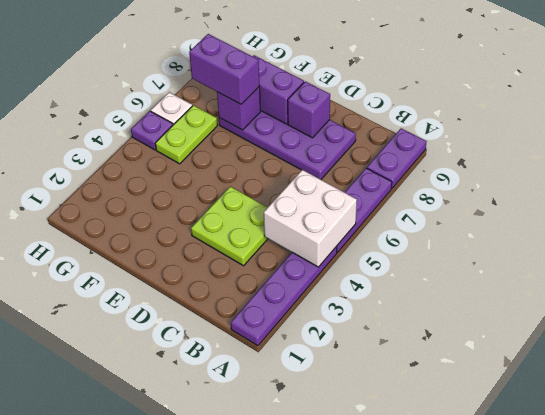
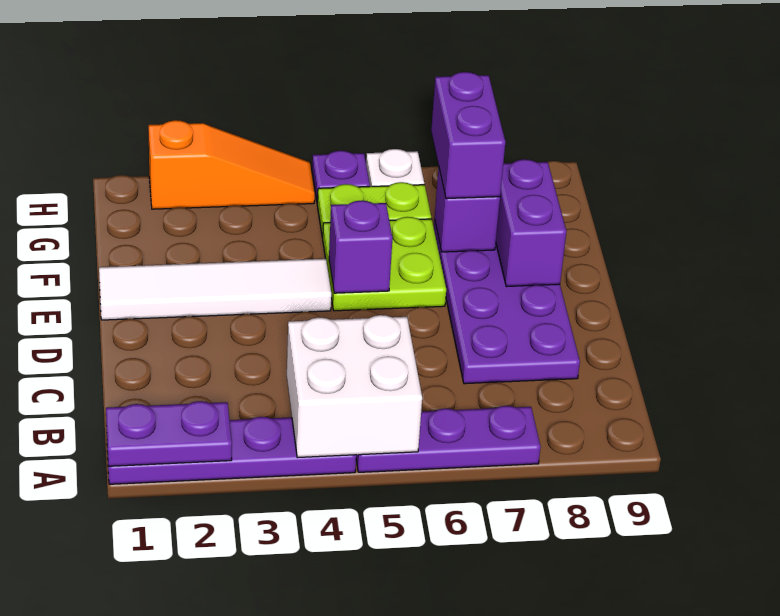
purple 1x2 plate [367,128,427,188] -> purple 1x2 plate moved to [106,401,232,466]
lime 2x2 plate [191,186,268,266] -> lime 2x2 plate moved to [323,217,446,311]
purple 1x1 brick [288,81,330,138] -> purple 1x1 brick moved to [329,201,392,293]
none -> white 1x4 tile [99,259,331,320]
none -> orange 1x3 slope [148,120,315,209]

